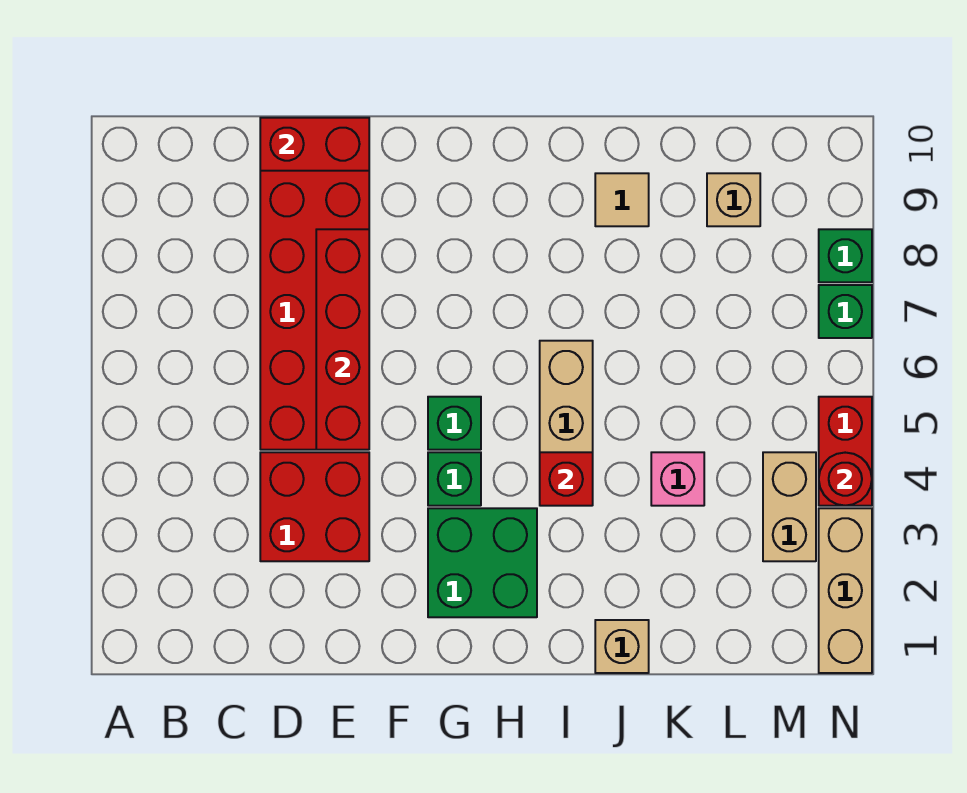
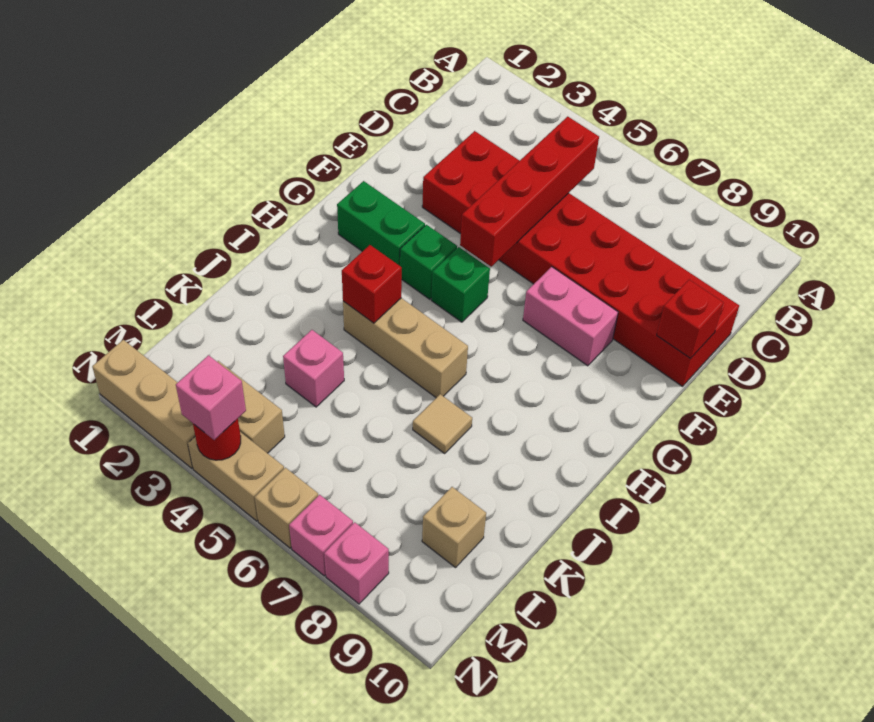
red 1x2 brick [260,118,369,171] -> red 1x1 brick [657,280,724,359]
red 1x4 brick [316,229,369,450] -> red 1x4 brick turned to [460,117,599,267]
none -> pink 1x2 brick [523,267,618,366]
green 2x2 brick [428,508,537,617] -> green 1x2 brick [337,181,425,266]
tan 1x1 brick [595,620,649,673] -> tan 1x1 brick moved to [255,468,318,548]
tan 1x1 tile [595,173,649,226] -> tan 1x1 tile moved to [413,394,472,453]
red 1x2 brick [819,397,872,506] -> tan 1x2 brick [188,432,284,521]
none -> pink 1x1 brick [176,355,246,440]
green 1x1 brick [819,285,872,338] -> pink 1x1 brick [289,495,353,576]
green 1x1 brick [819,229,872,282] -> pink 1x1 brick [324,522,389,604]

